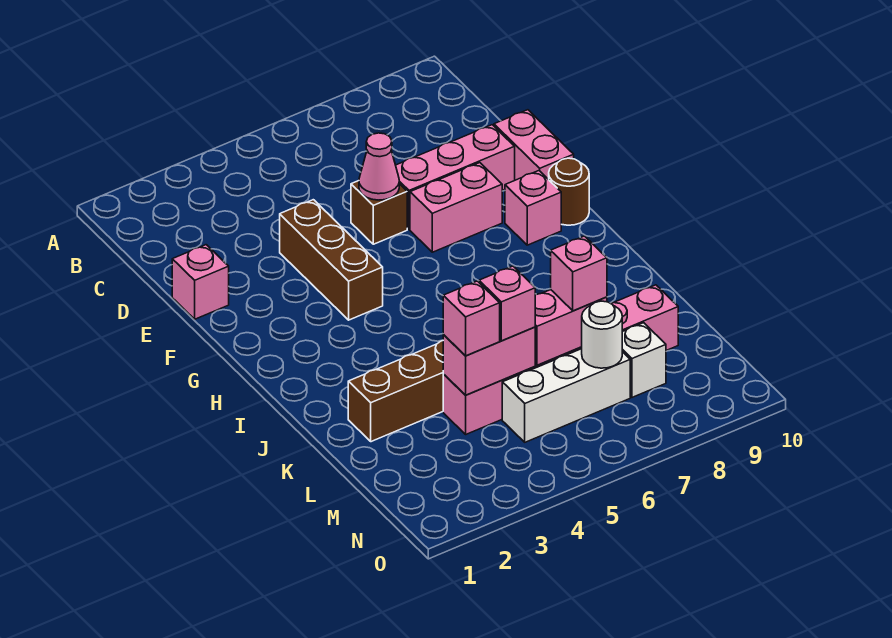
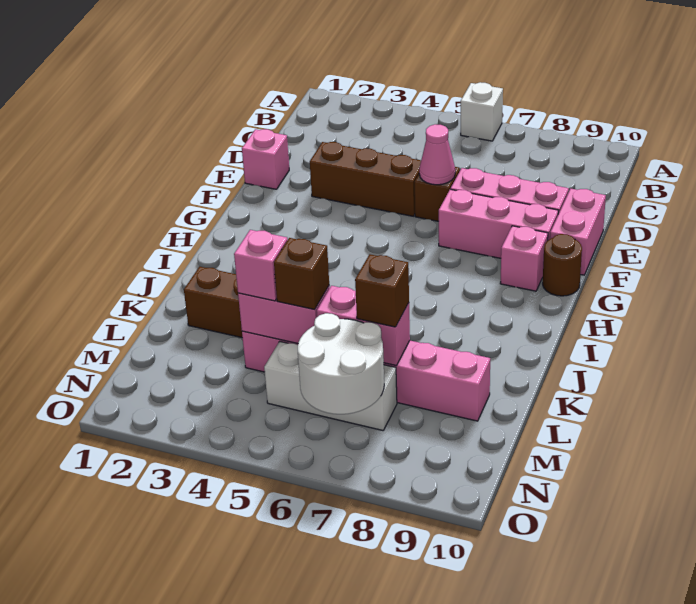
brown 1x3 brick [280,200,383,320] -> brown 1x3 brick turned to [310,142,421,216]
pink 1x2 brick [410,163,502,252] -> pink 1x3 brick [439,189,558,258]
pink 1x1 brick [479,266,535,341] -> brown 1x1 brick [274,238,329,309]
pink 1x1 brick [551,236,607,311] -> brown 1x1 brick [355,254,409,327]
white 1x1 round brick [582,301,622,368] -> white 2x2 round brick [298,313,384,414]
white 1x1 brick [622,323,666,397] -> white 1x1 brick moved to [461,82,503,141]

